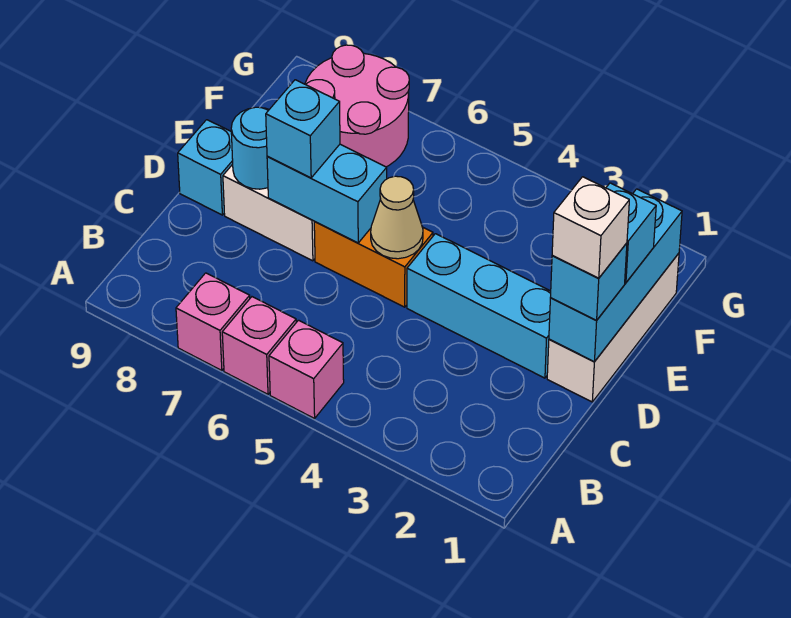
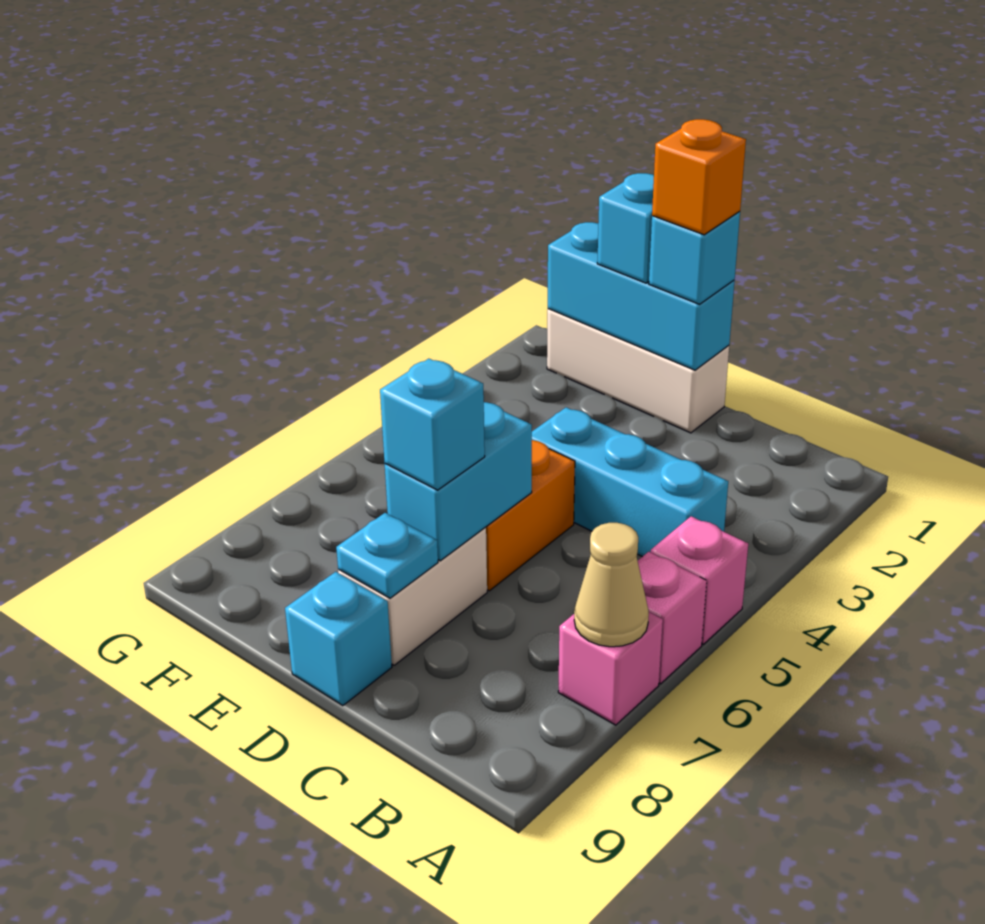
white 1x1 brick [552,177,629,278] -> orange 1x1 brick [652,119,746,235]
cyan 1x3 brick [407,234,551,378] -> cyan 1x3 brick turned to [532,407,728,557]
tan 1x1 cone [371,176,423,259] -> tan 1x1 cone moved to [574,523,649,647]
cyan 1x1 round brick [231,107,269,189] -> cyan 1x1 plate [336,513,438,598]
pink 2x2 round brick [305,45,409,167] -> none

